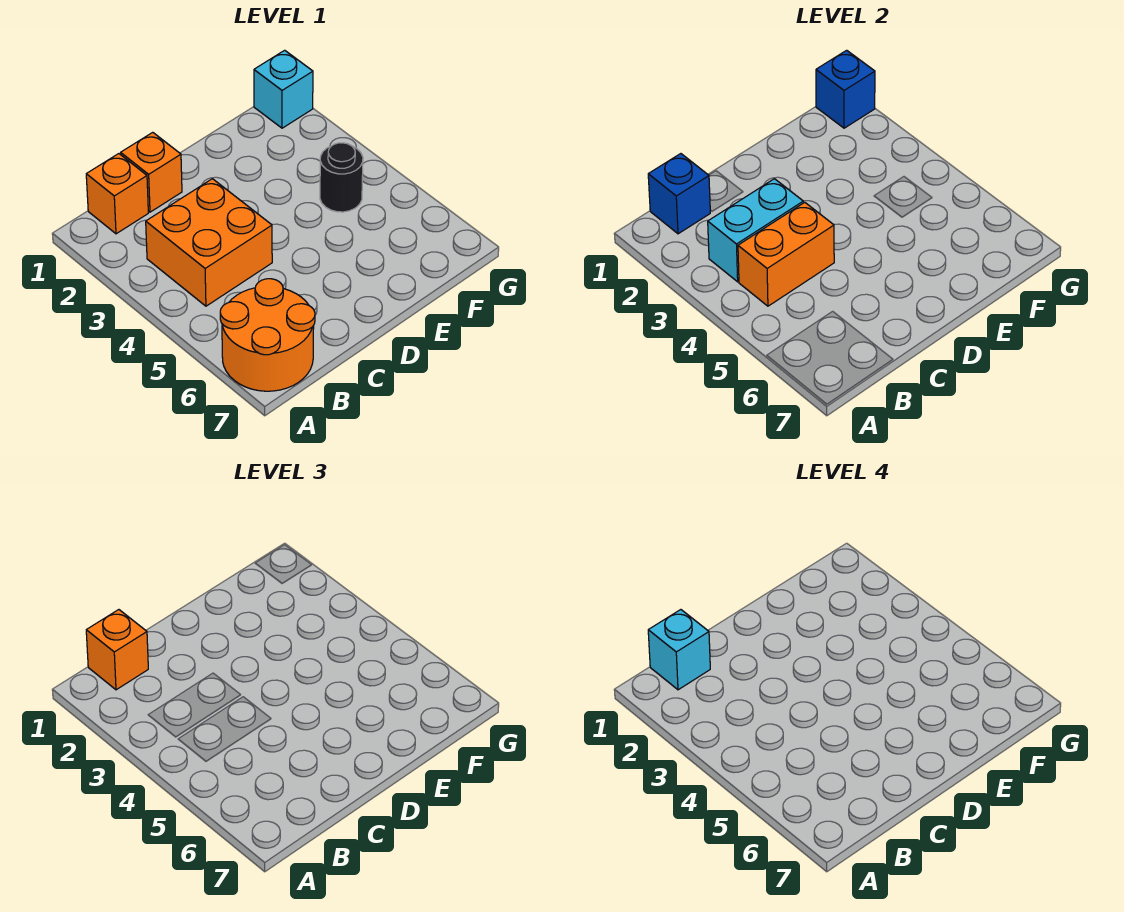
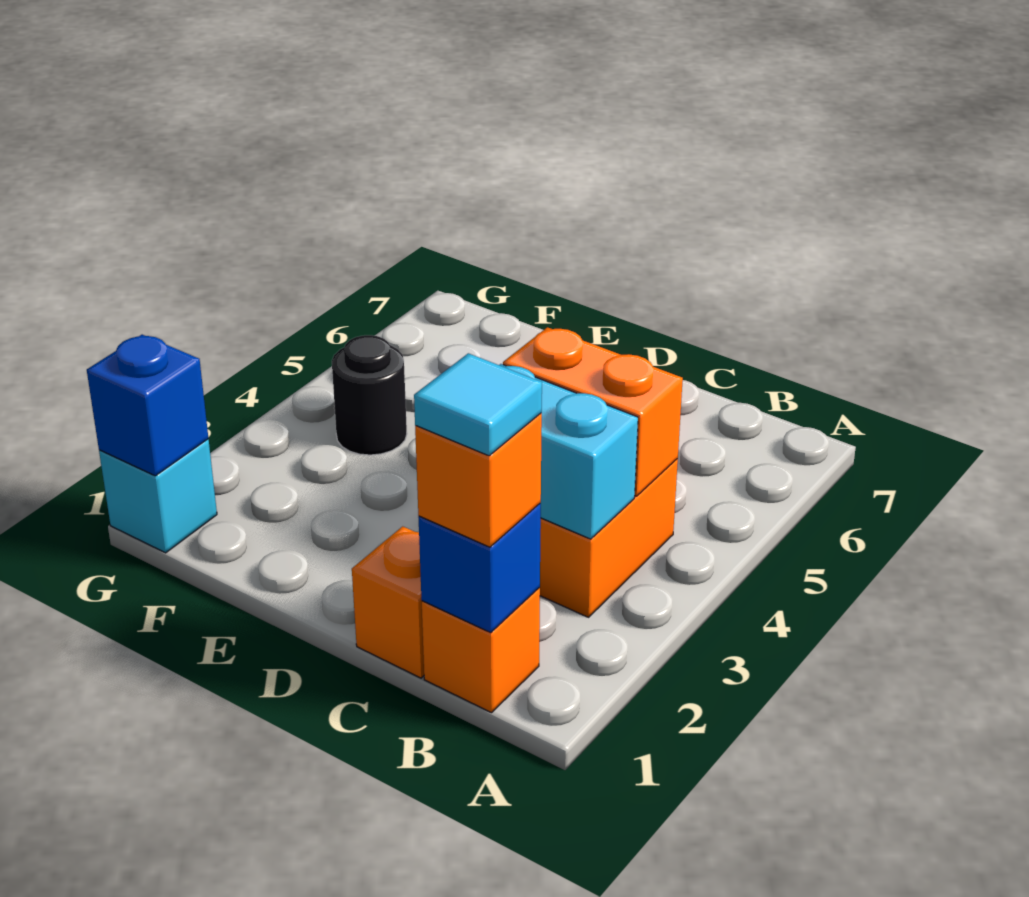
orange 2x2 round brick [220,279,315,391] -> none
cyan 1x1 brick [648,610,710,690] -> cyan 1x1 tile [414,353,542,456]

